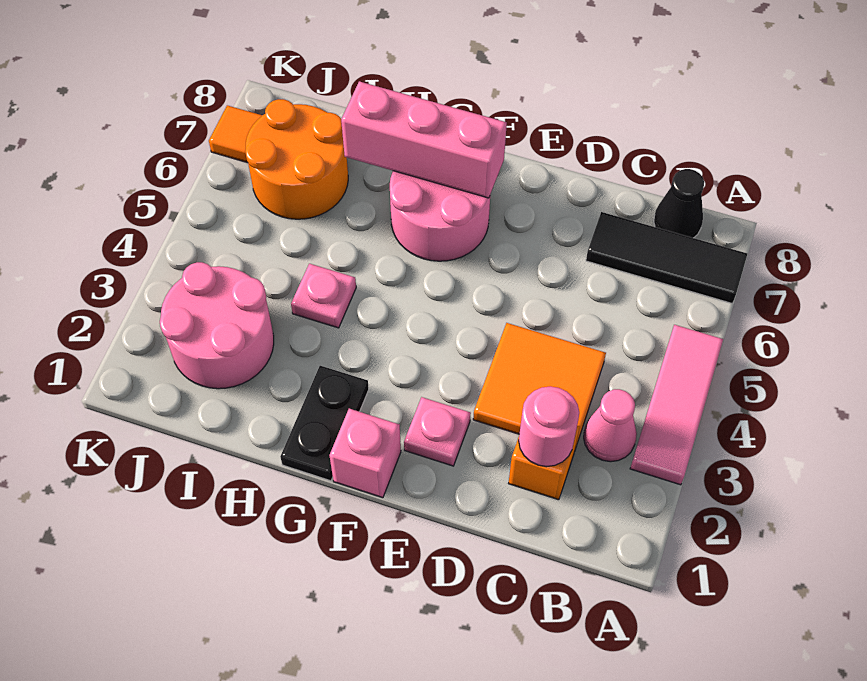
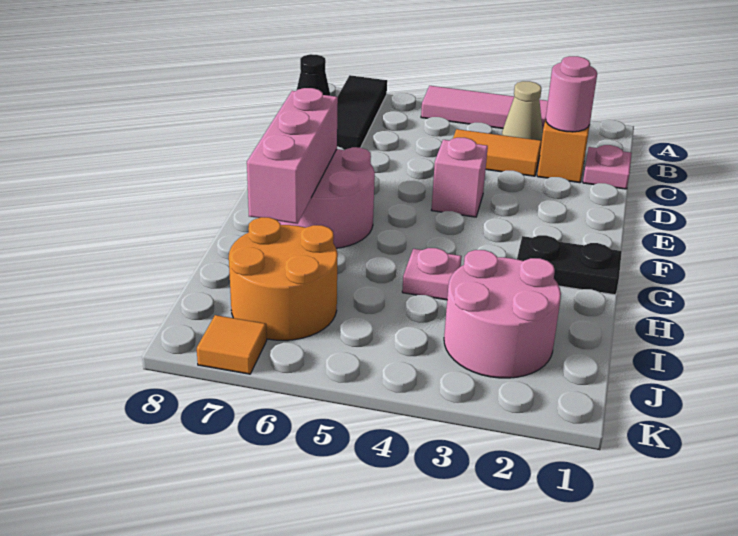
pink 1x1 cone [584,389,637,462] -> tan 1x1 cone [502,81,543,141]
orange 2x2 tile [473,323,606,449] -> orange 1x2 tile [453,129,542,176]
pink 1x1 plate [404,397,471,466] -> pink 1x1 plate moved to [583,145,632,189]
pink 1x1 brick [329,409,401,498] -> pink 1x1 brick moved to [432,138,488,217]

